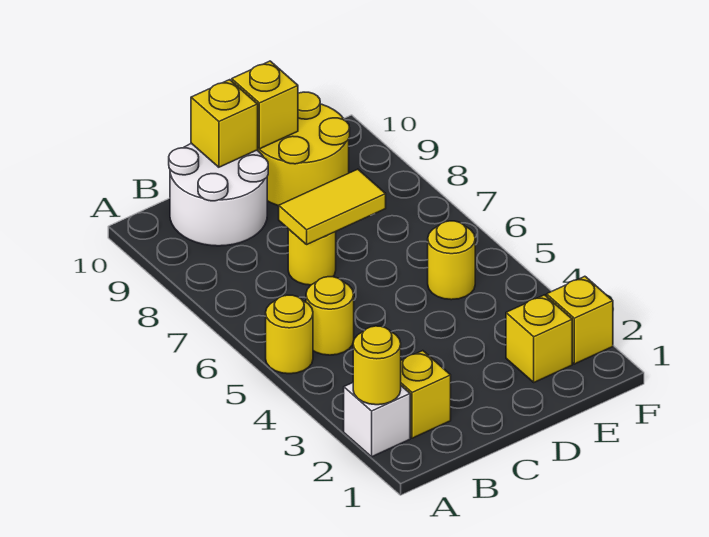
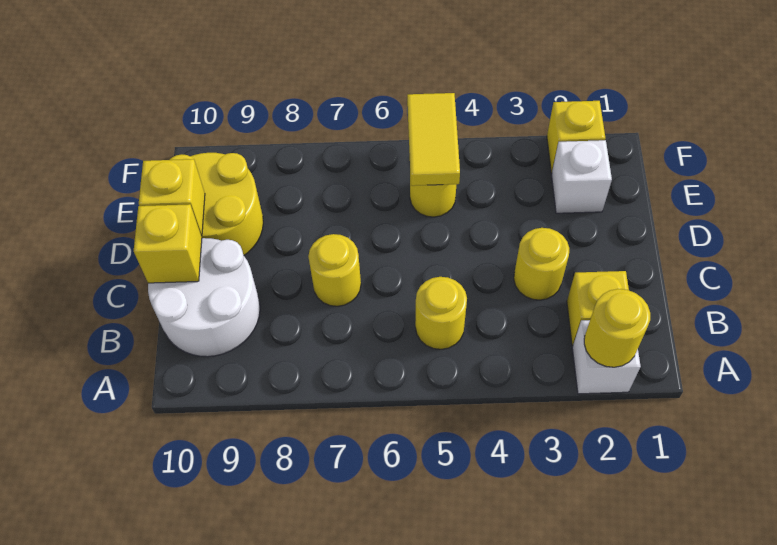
yellow 1x1 round brick [266,295,313,374] -> yellow 1x1 round brick moved to [514,228,569,300]
yellow 1x2 tile [279,169,386,244] -> yellow 1x2 tile moved to [407,93,460,186]
yellow 1x1 brick [506,295,572,382] -> white 1x1 brick [552,140,612,213]

